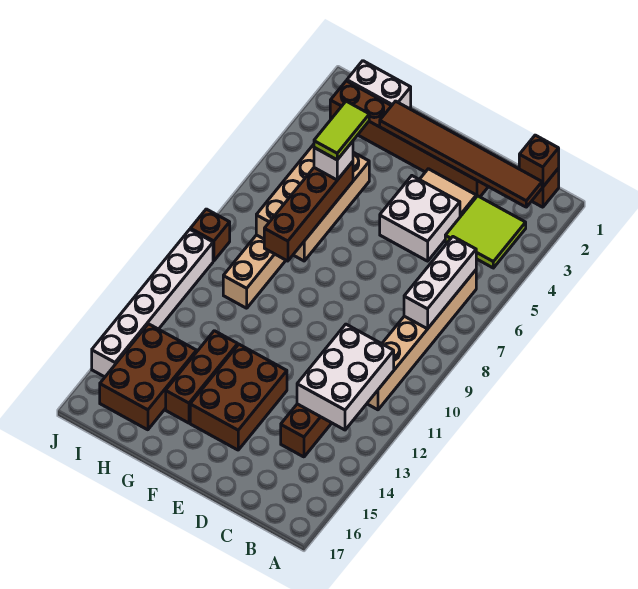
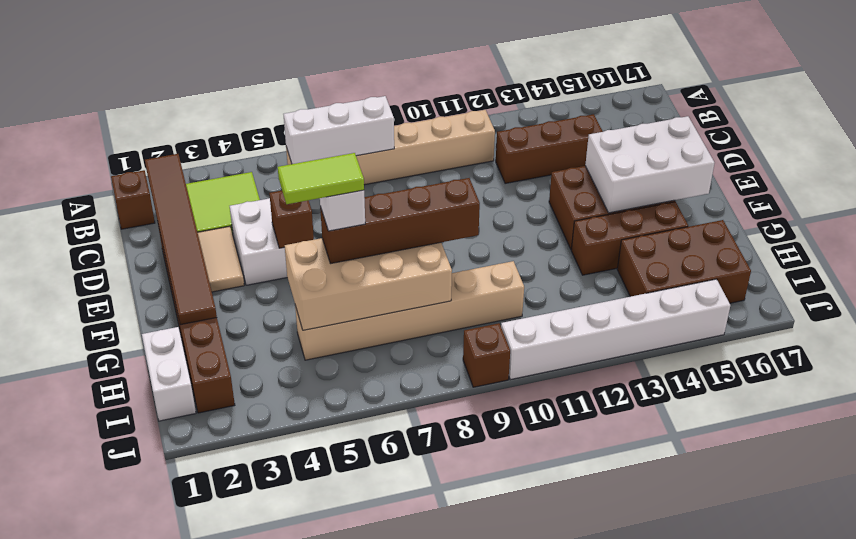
brown 1x1 brick [519,135,559,187] -> brown 1x1 brick moved to [269,191,314,248]
white 2x3 brick [297,324,394,430] -> white 2x3 brick moved to [585,116,714,213]

